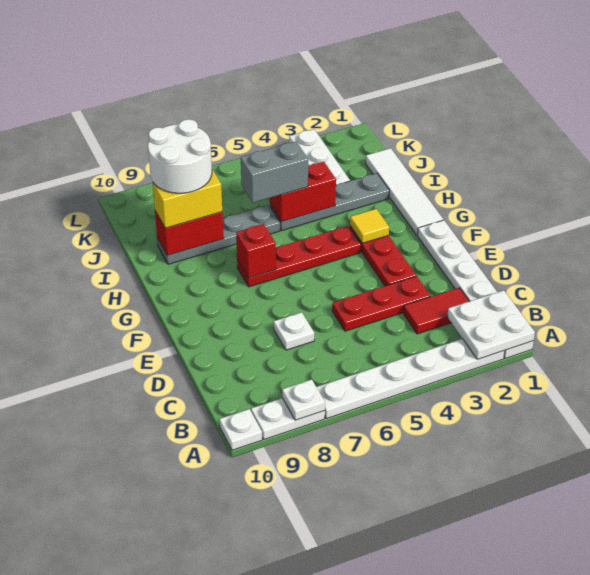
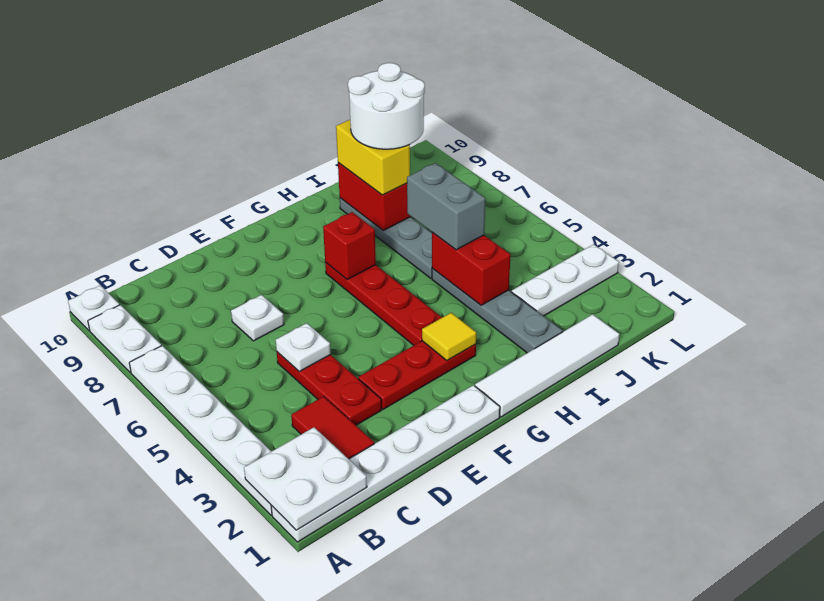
white 1x1 plate [282,379,325,420] -> white 1x1 plate moved to [276,323,331,371]

